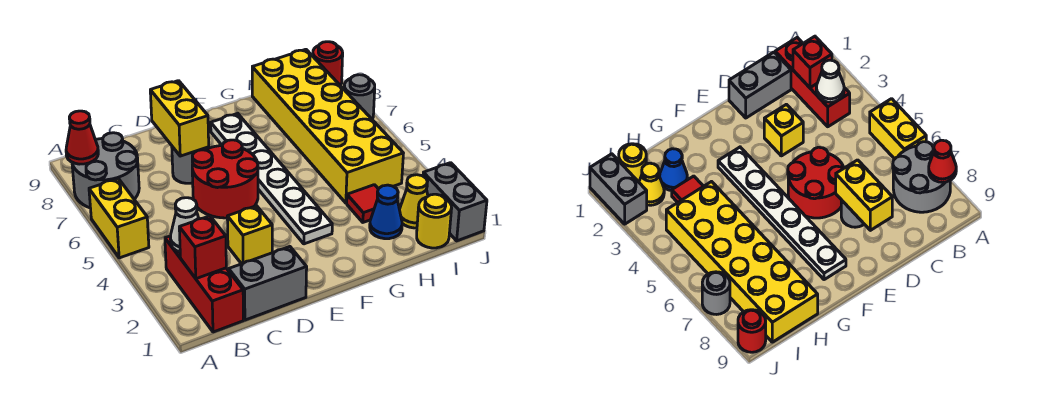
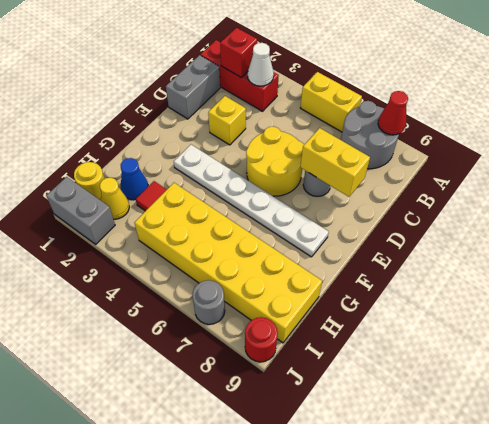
red 2x2 round brick [192,140,258,218] -> yellow 2x2 round brick [246,126,304,196]

